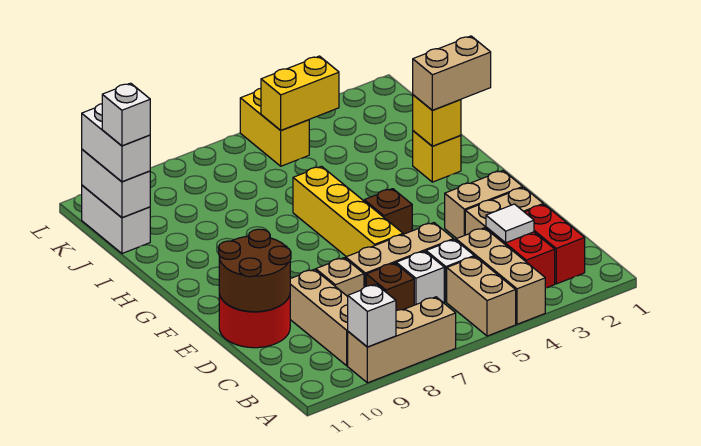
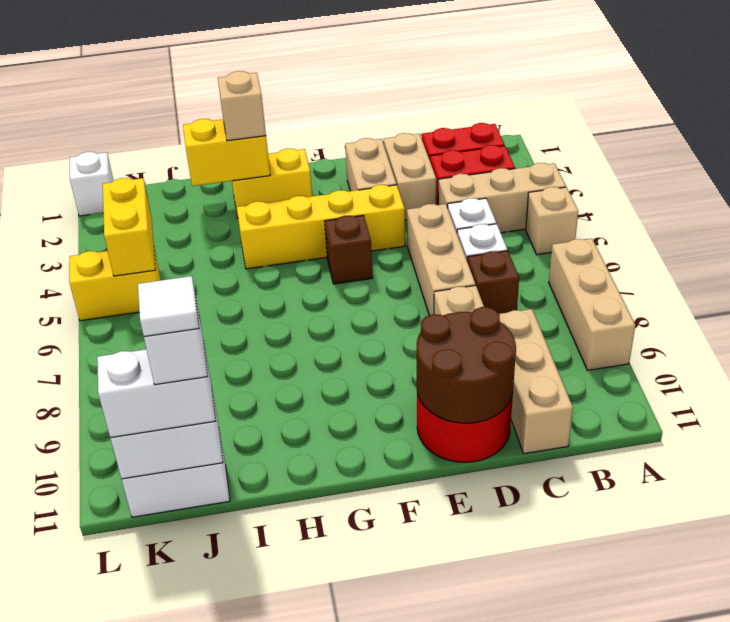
tan 1x2 brick [447,257,516,336] -> tan 1x1 brick [526,187,578,255]
white 1x1 brick [348,284,396,347] -> white 1x1 brick moved to [70,152,113,216]
tan 1x3 brick [290,269,348,366] -> tan 1x3 brick turned to [499,309,573,454]
white 1x1 tile [486,204,534,243] -> white 1x1 tile moved to [138,276,199,337]
yellow 1x4 brick [293,166,403,257] -> yellow 1x4 brick moved to [237,185,405,269]
tan 1x2 brick [413,36,491,110] -> tan 1x1 brick [218,71,266,141]
yellow 1x1 brick [413,131,461,182] -> yellow 1x2 brick [232,149,312,218]
yellow 1x1 brick [413,95,461,146] -> yellow 1x2 brick [183,119,270,186]

